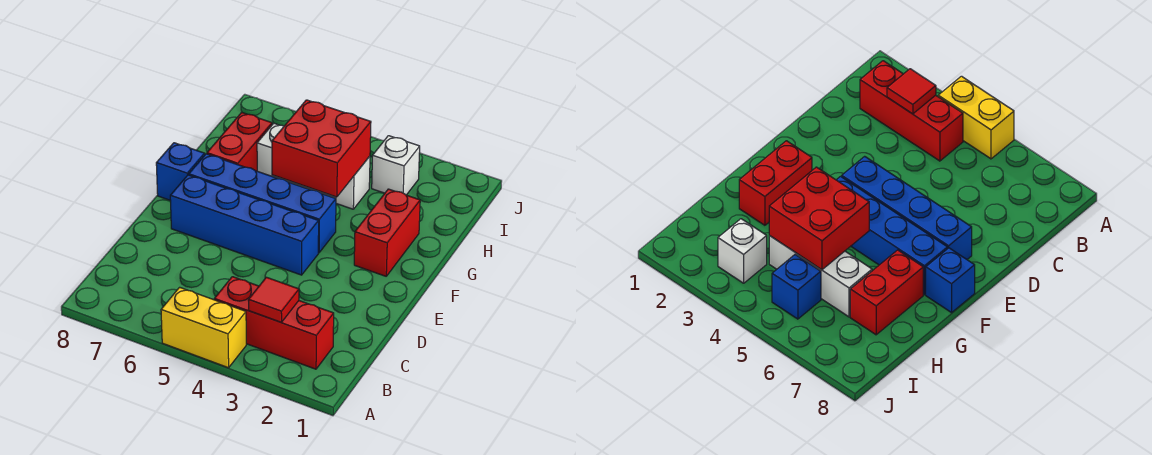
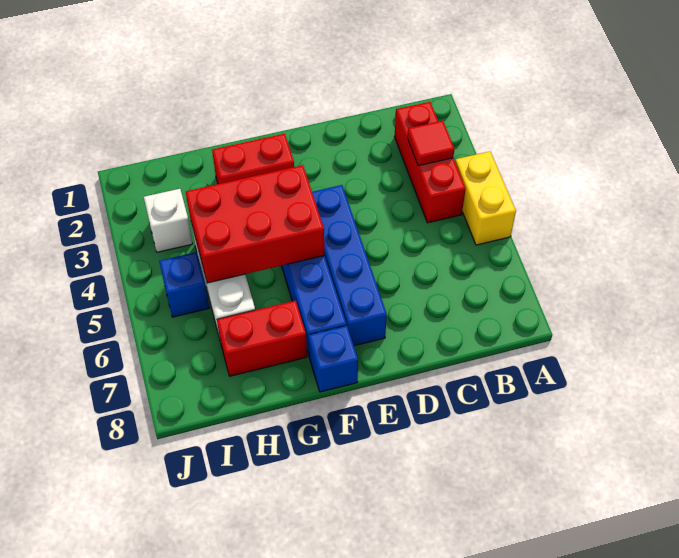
red 2x2 brick [272,100,371,197] -> red 2x3 brick [186,165,324,283]

